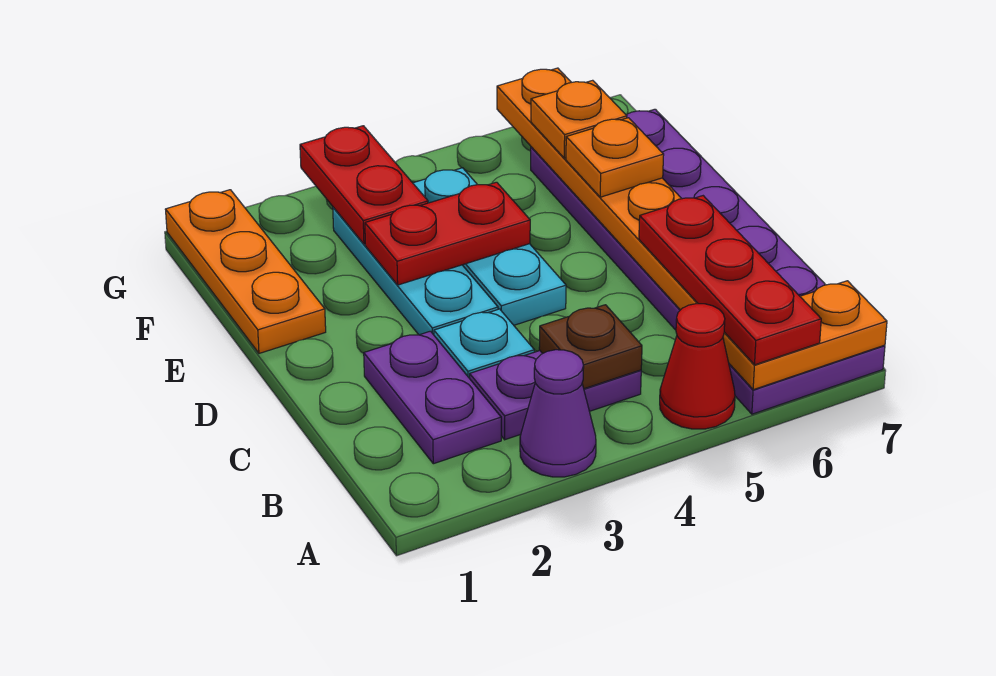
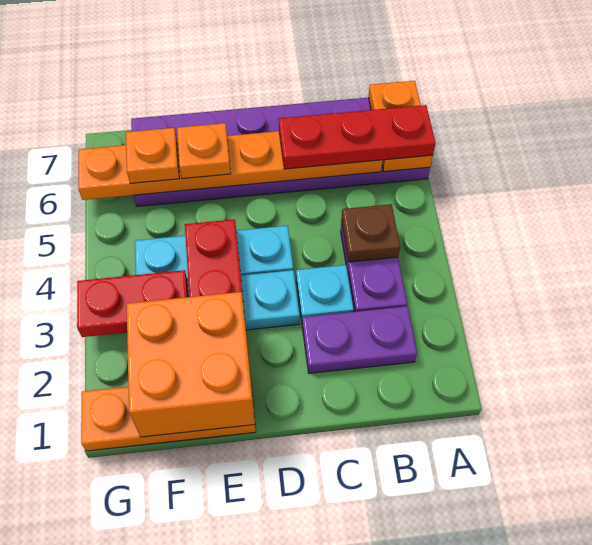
purple 1x1 cone [520,350,596,477] -> none
red 1x1 cone [660,304,735,429] -> none
none -> orange 2x2 brick [127,292,255,437]

